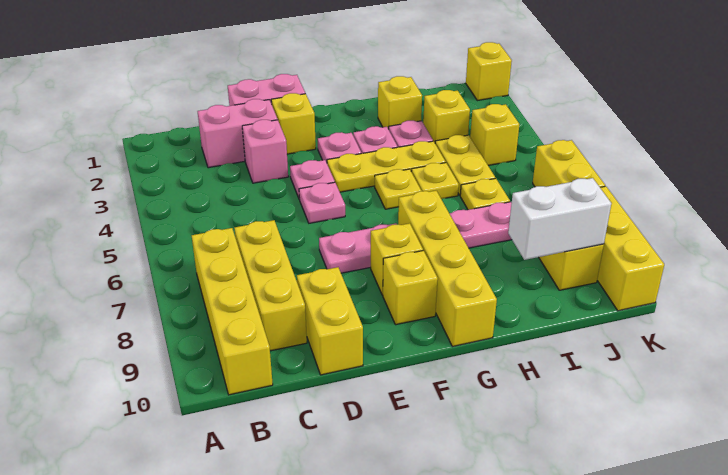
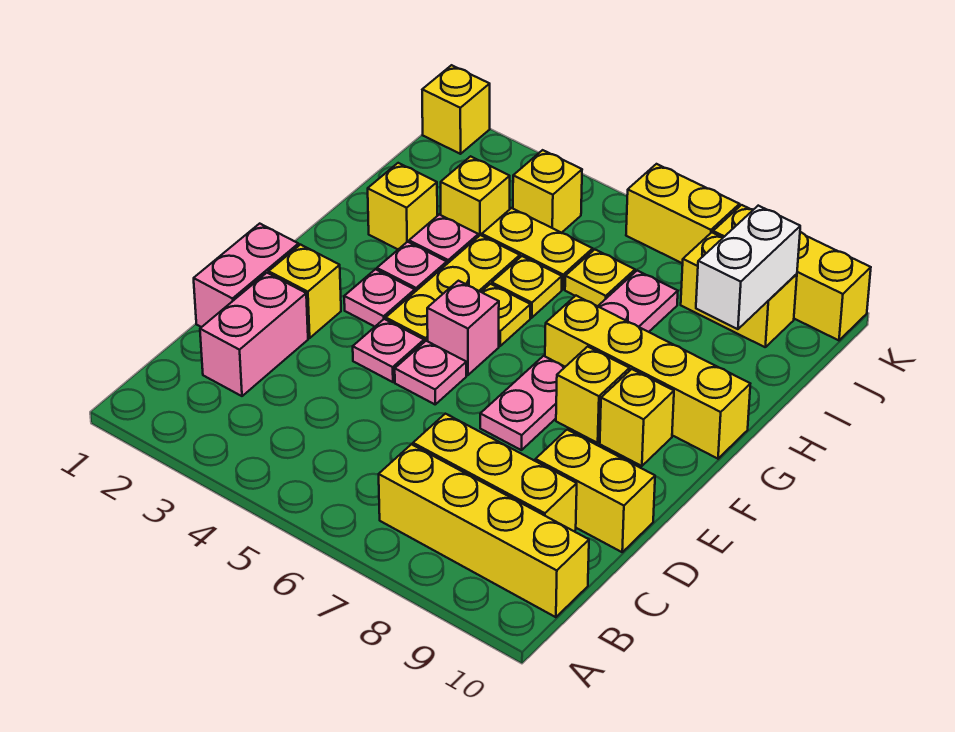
pink 1x1 brick [242,120,288,183] -> pink 1x1 brick moved to [427,281,499,375]

